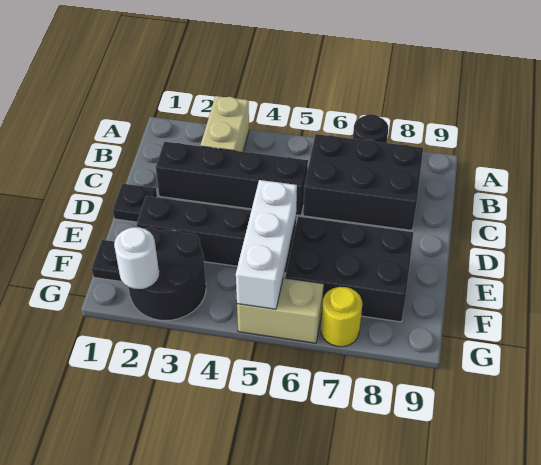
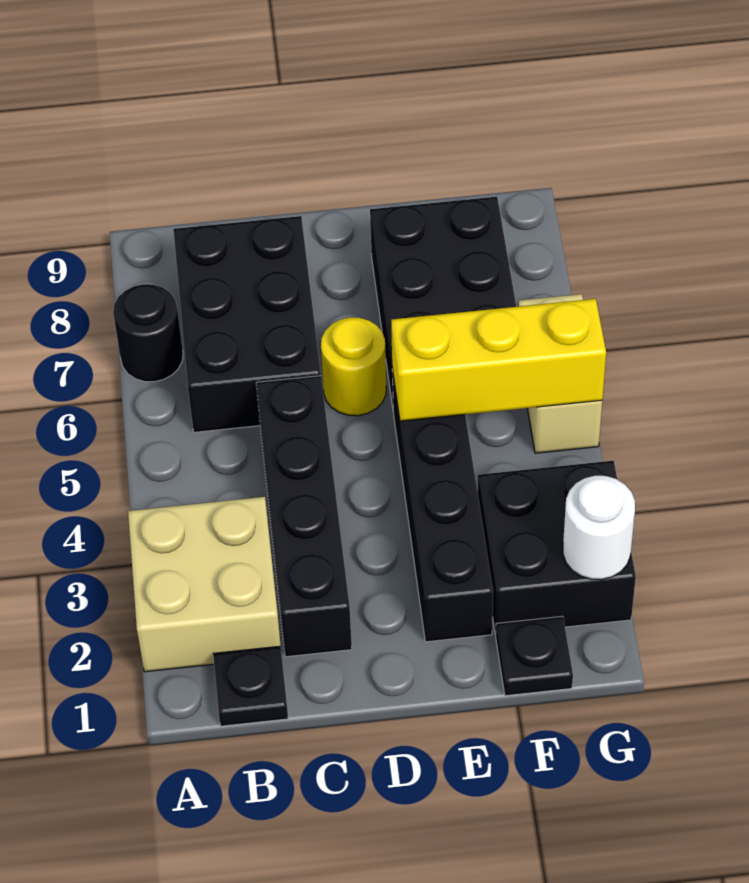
tan 1x2 brick [201,96,249,152] -> tan 2x2 brick [128,497,281,672]
black 1x1 plate [113,184,157,222] -> black 1x1 plate moved to [213,646,288,726]
white 1x3 brick [236,180,297,309] -> yellow 1x3 brick [391,299,606,421]
black 2x2 round brick [129,228,206,321] -> black 2x2 brick [478,461,636,634]
yellow 1x1 round brick [321,287,362,347] -> yellow 1x1 round brick moved to [321,317,386,416]

